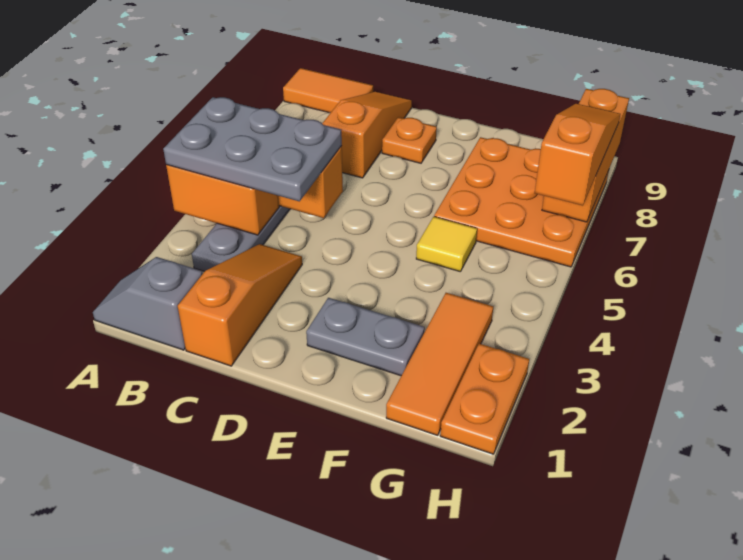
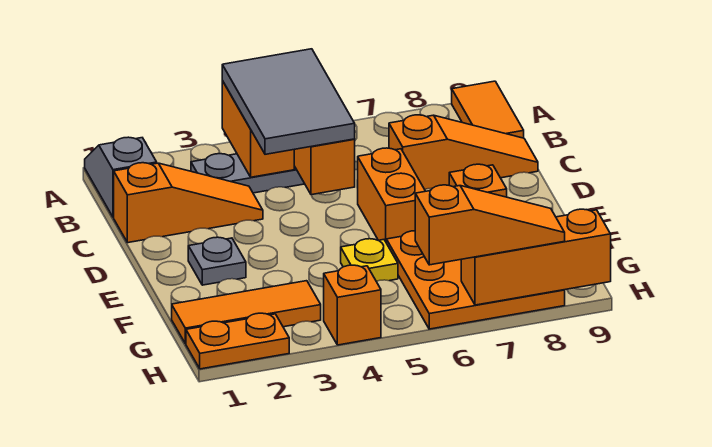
grey 2x3 plate [163,97,342,201] -> grey 2x3 tile [222,49,355,154]
none -> orange 1x2 brick [358,148,425,241]
grey 1x2 plate [306,298,425,376] -> grey 1x1 plate [188,237,246,285]
yellow 1x1 tile [416,217,477,272] -> yellow 1x1 plate [341,239,398,281]
none -> orange 1x1 brick [324,265,381,345]

